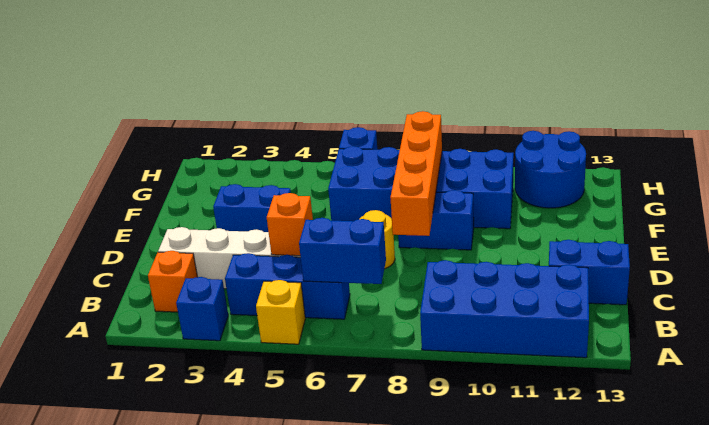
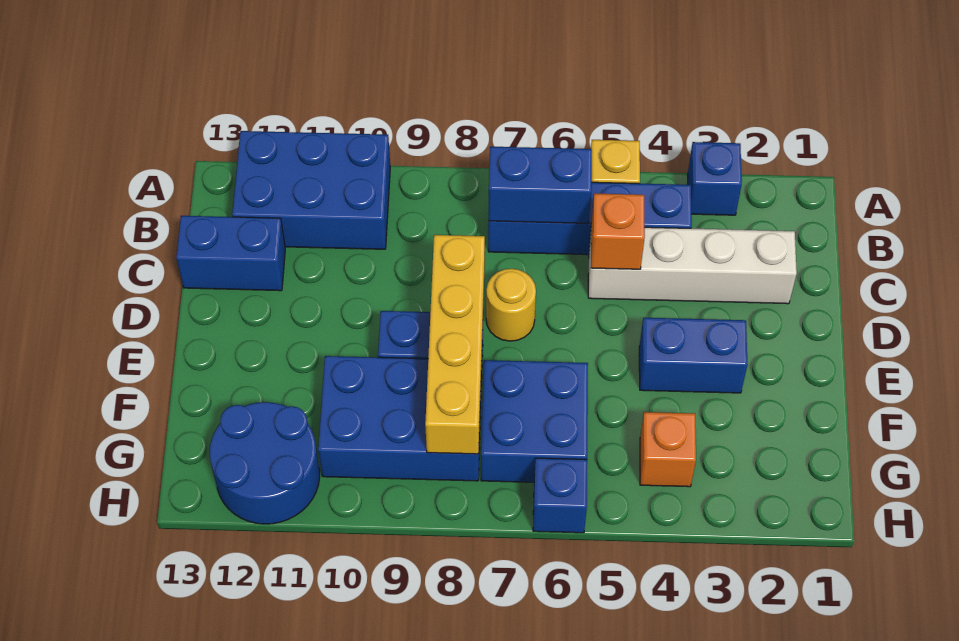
blue 2x4 brick [420,260,589,358] -> blue 2x3 brick [232,131,390,249]
orange 1x1 brick [148,251,197,312] -> orange 1x1 brick moved to [640,412,696,487]
blue 1x3 brick [225,253,350,319] -> blue 1x4 brick [488,182,692,255]
orange 1x4 brick [390,111,442,236] -> yellow 1x4 brick [425,235,485,454]

